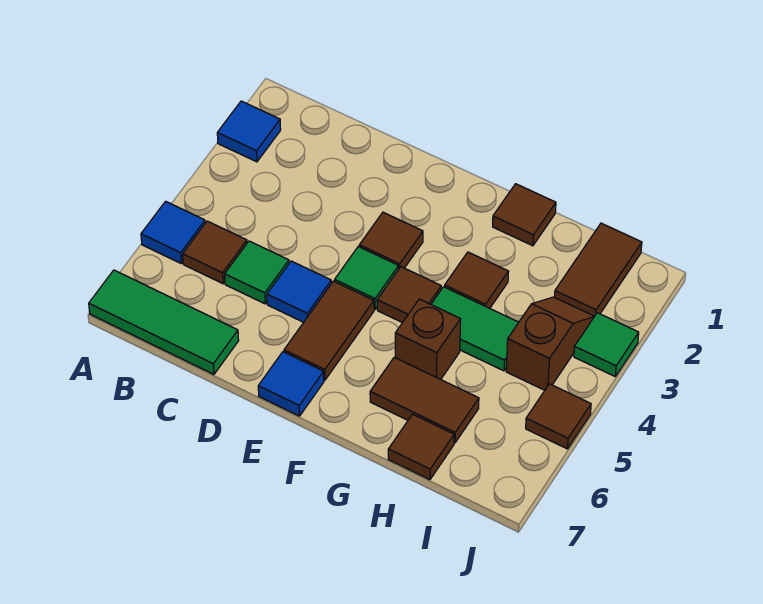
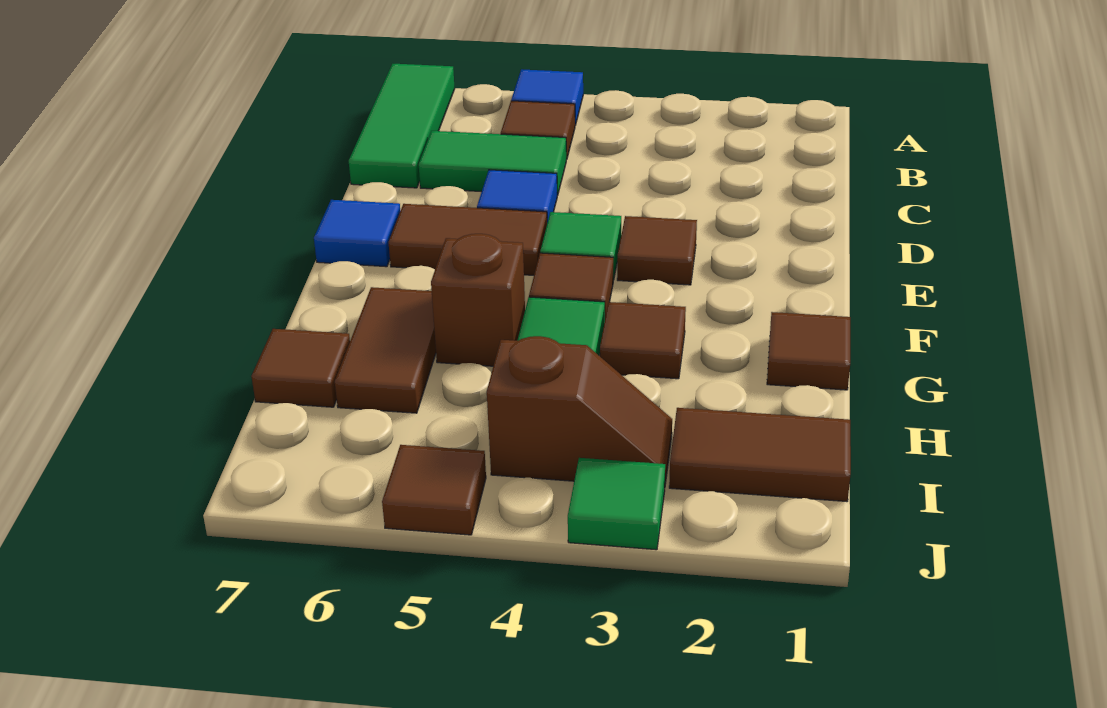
blue 1x1 tile [217,101,281,162] -> none
green 1x1 tile [225,241,289,304] -> green 1x2 tile [419,131,566,195]

